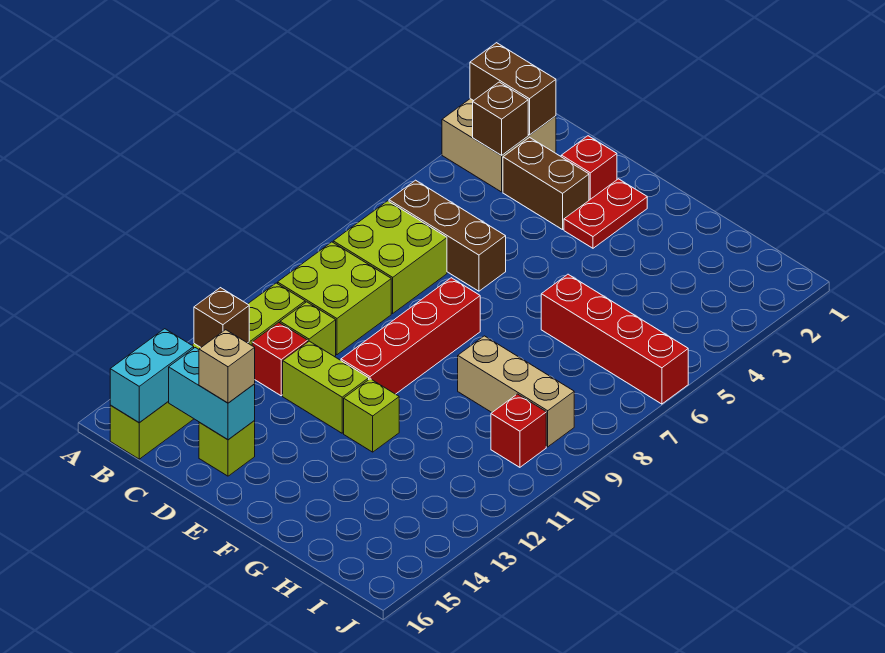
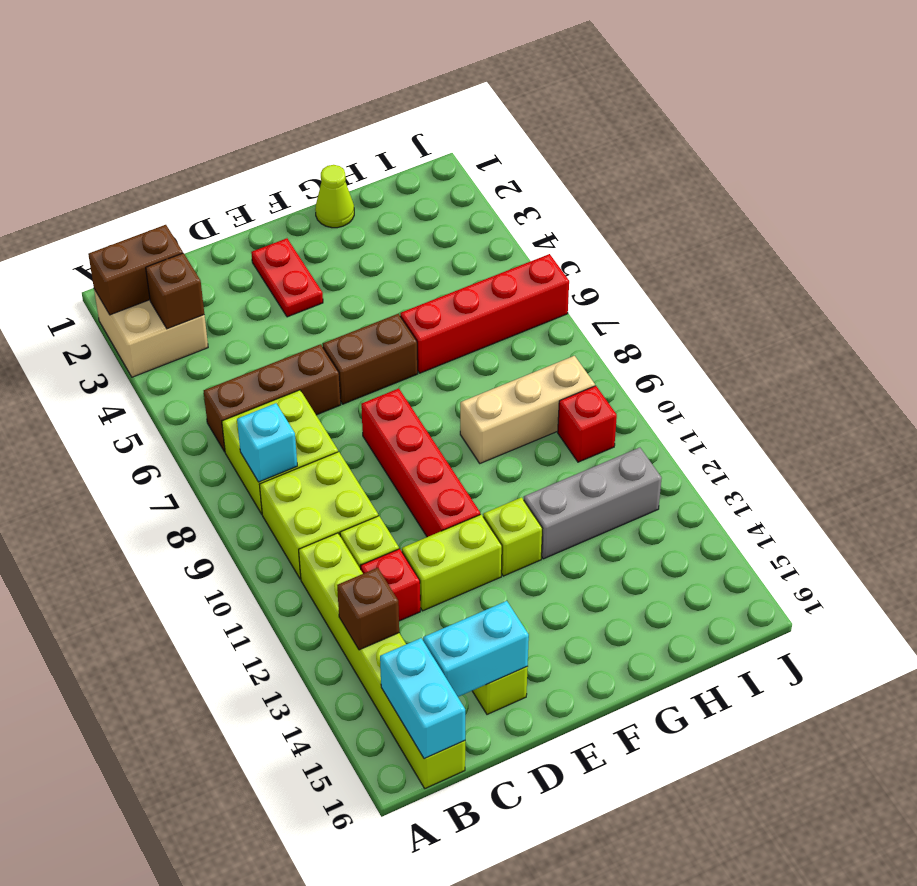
none -> cyan 1x1 brick [237,403,297,482]
brown 1x2 brick [503,137,589,230] -> brown 1x2 brick moved to [323,314,418,404]
red 1x1 brick [561,136,617,200] -> none
tan 1x1 brick [199,330,255,403] -> none
none -> lime 1x1 cone [315,165,354,228]
none -> grey 1x3 brick [524,448,662,559]

